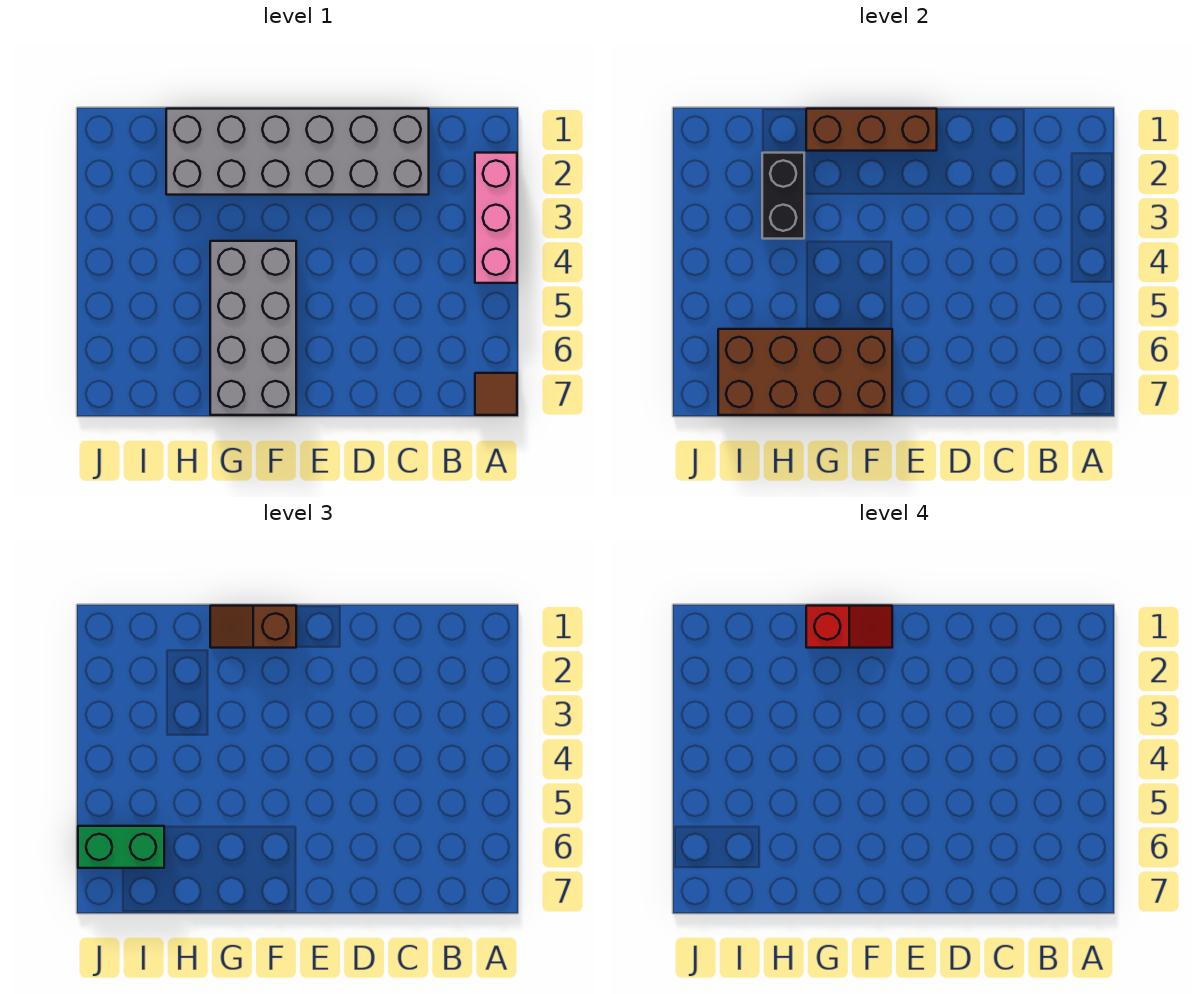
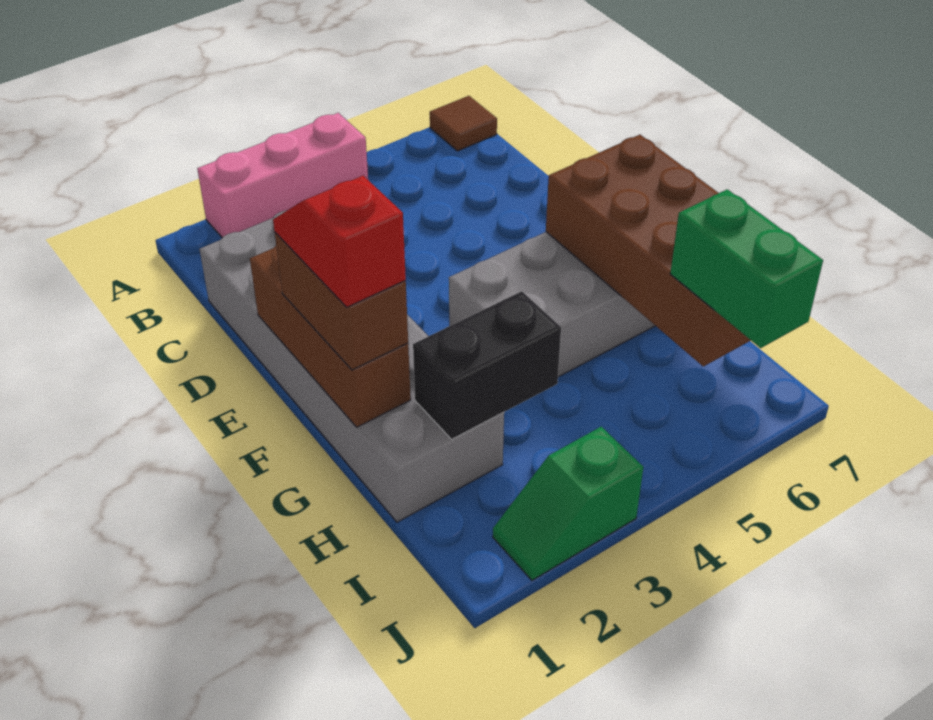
brown 1x2 slope [210,606,296,648] -> brown 1x2 brick [275,233,408,370]
none -> green 1x2 slope [493,427,643,580]

